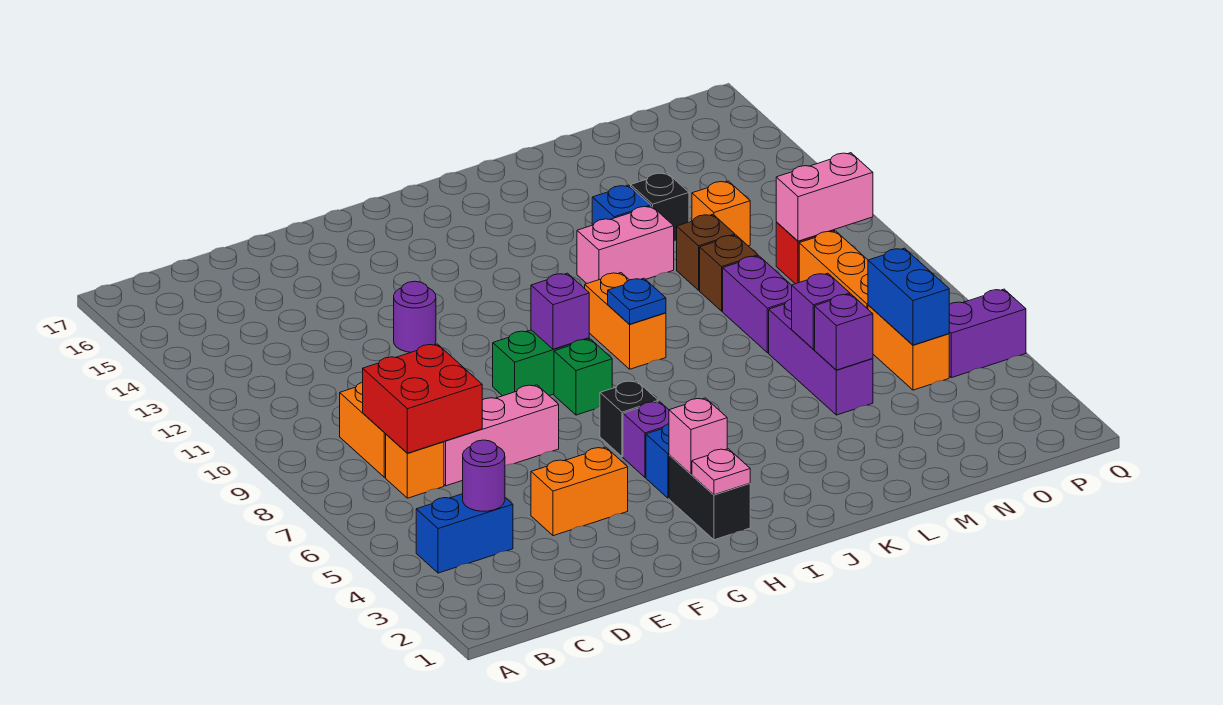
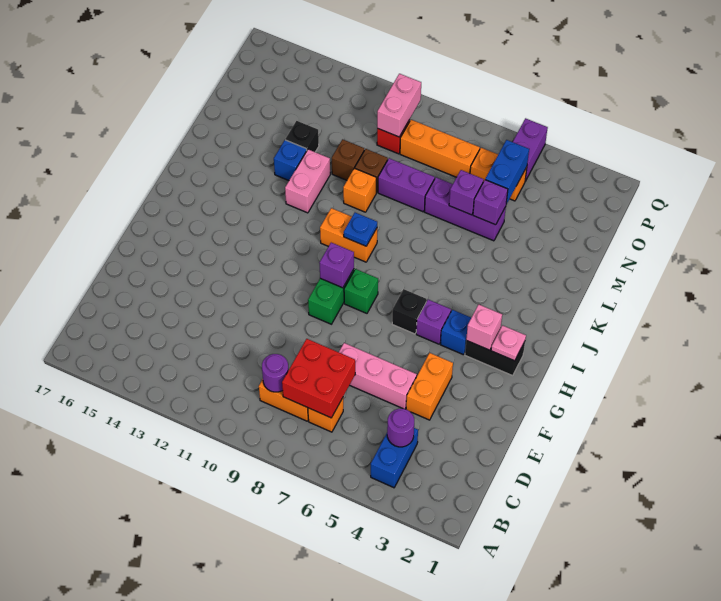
pink 1x3 brick [444,385,559,486] -> pink 1x3 brick turned to [339,343,417,409]
purple 1x1 round brick [394,281,436,352] -> purple 1x1 round brick moved to [262,354,289,392]
orange 1x1 brick [692,181,750,246] -> orange 1x1 brick moved to [343,168,376,212]
blue 1x2 brick [868,248,949,345] -> blue 1x2 brick turned to [485,140,529,204]

